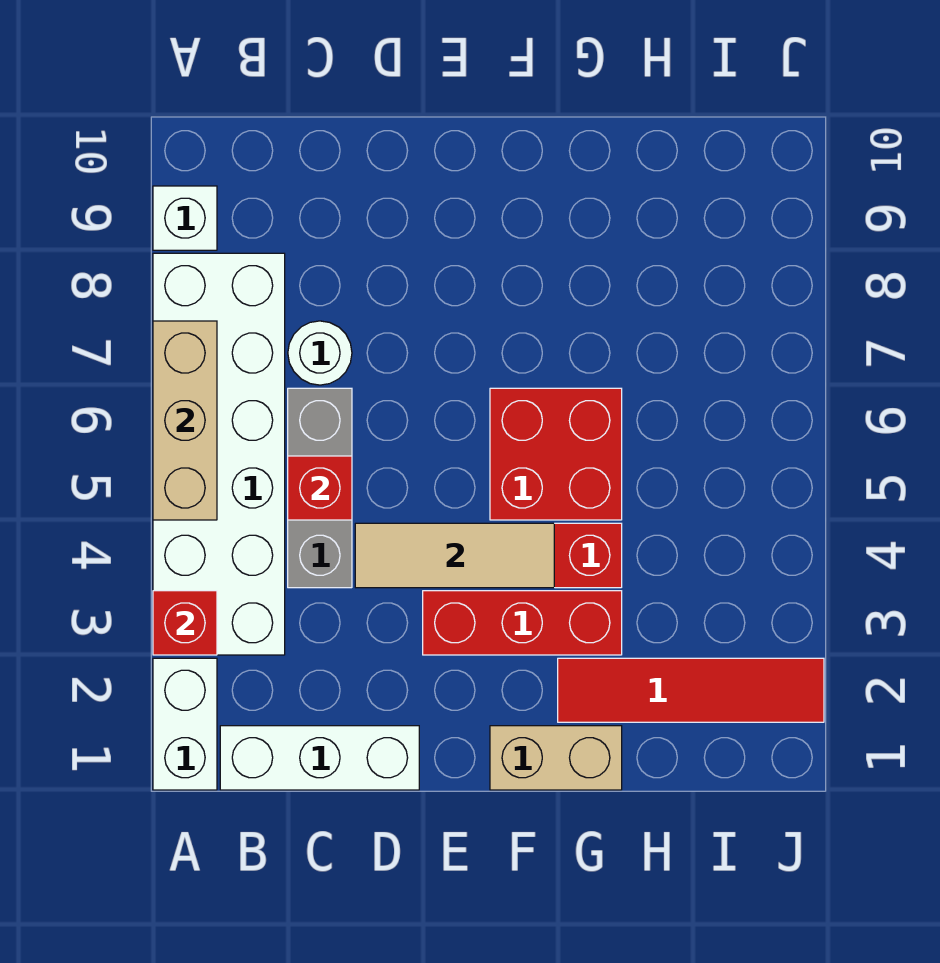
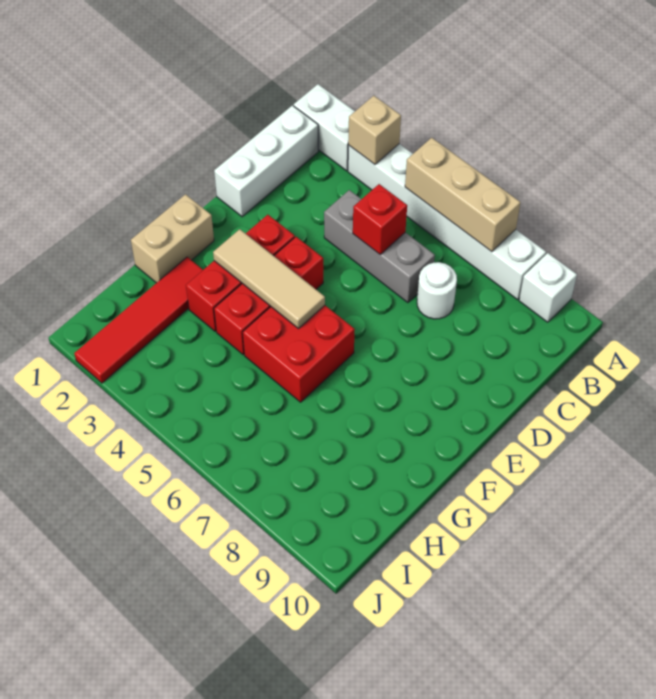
white 2x6 brick [153,253,285,655] -> white 1x6 brick [348,144,546,300]
red 1x1 brick [153,591,217,655] -> tan 1x1 brick [348,96,401,164]
tan 1x3 tile [355,523,554,588] -> tan 1x3 tile turned to [213,229,325,329]

